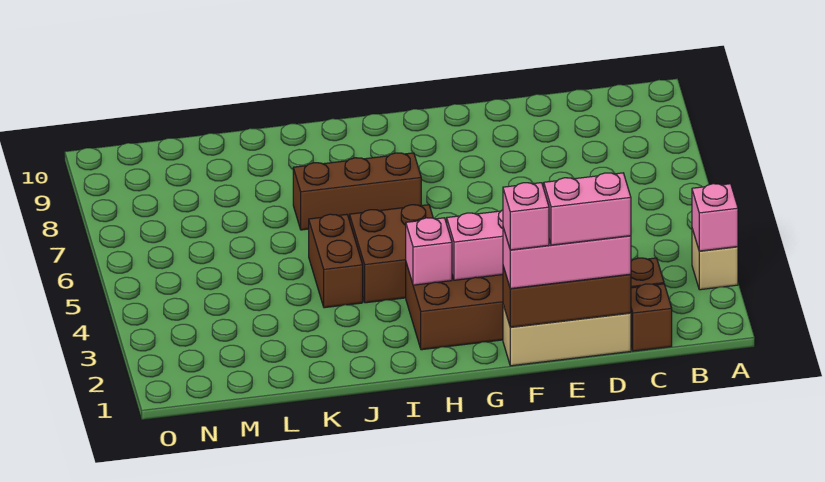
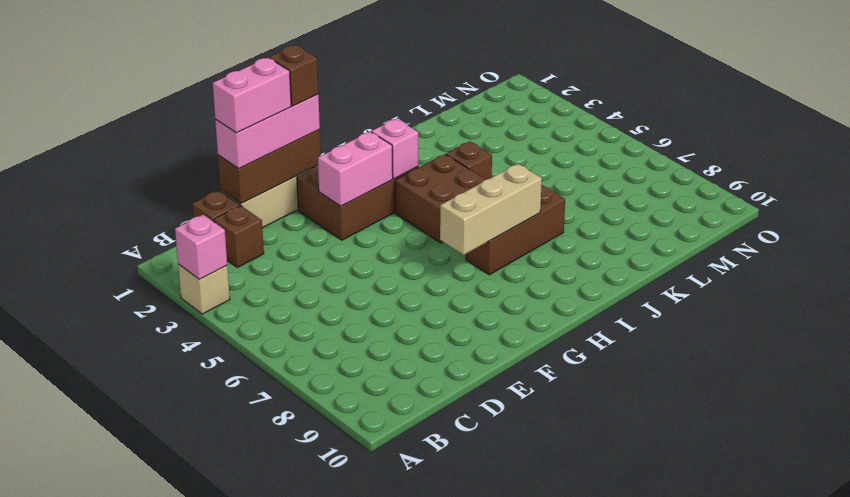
pink 1x1 brick [503,183,549,250] -> brown 1x1 brick [269,45,318,106]
none -> tan 1x3 brick [440,164,542,255]
brown 1x2 brick [309,214,363,308] -> brown 1x1 brick [446,141,492,180]

